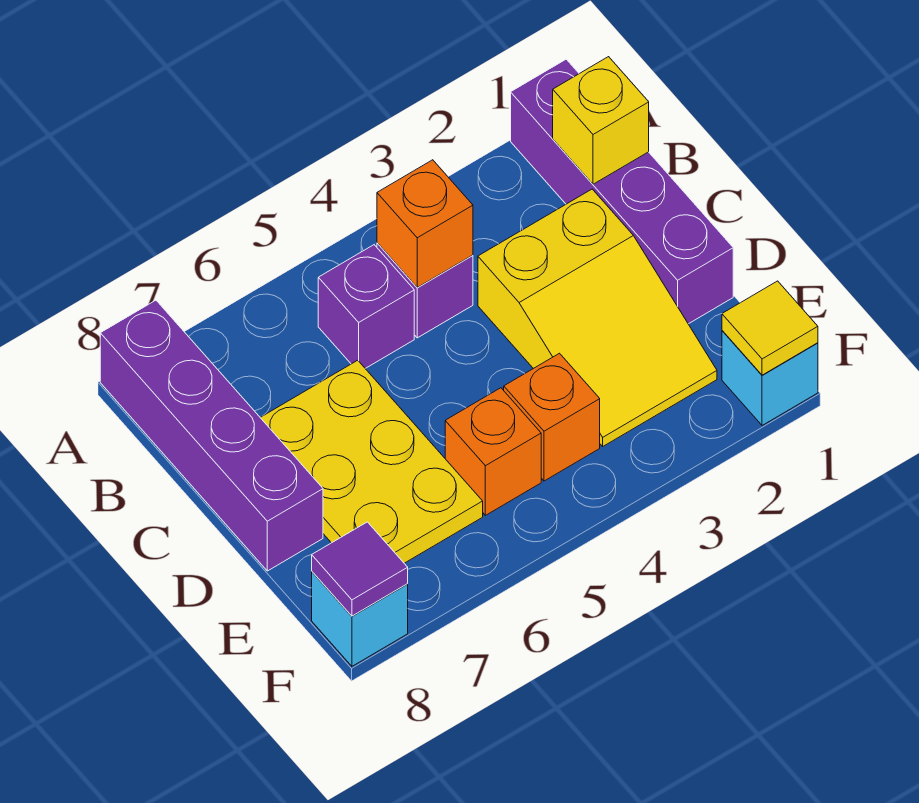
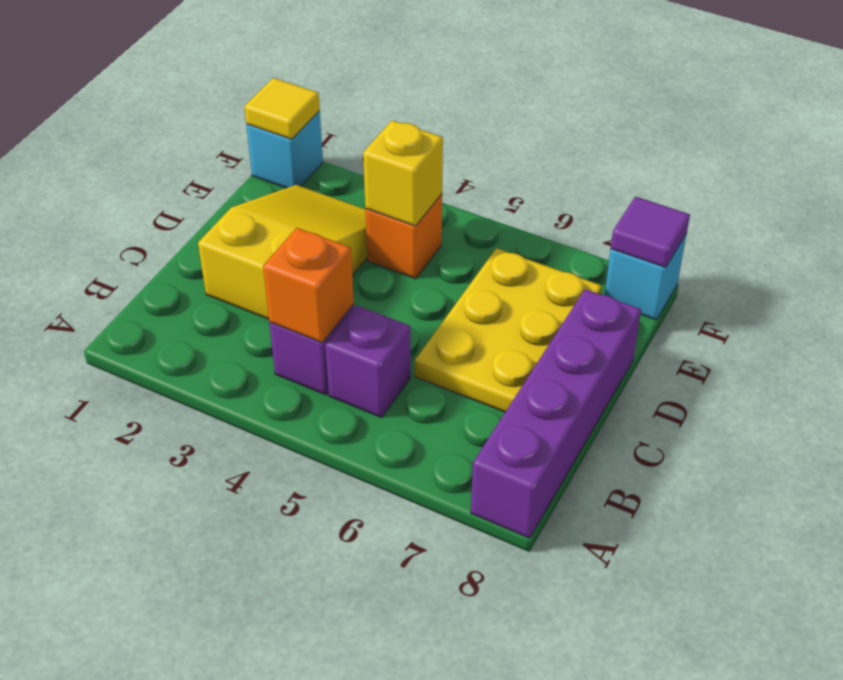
purple 1x4 brick [511,59,733,324] -> none
yellow 1x1 brick [553,57,649,184] -> yellow 1x1 brick moved to [363,120,443,226]
orange 1x1 brick [445,388,541,515] -> none

